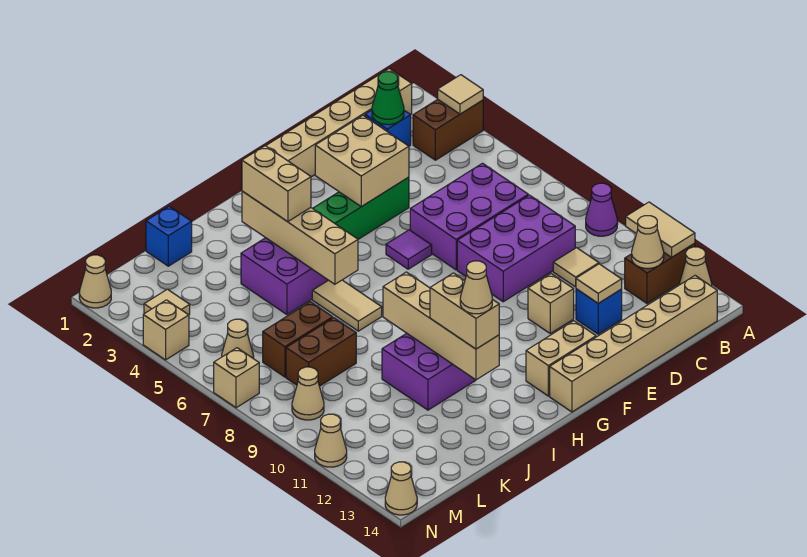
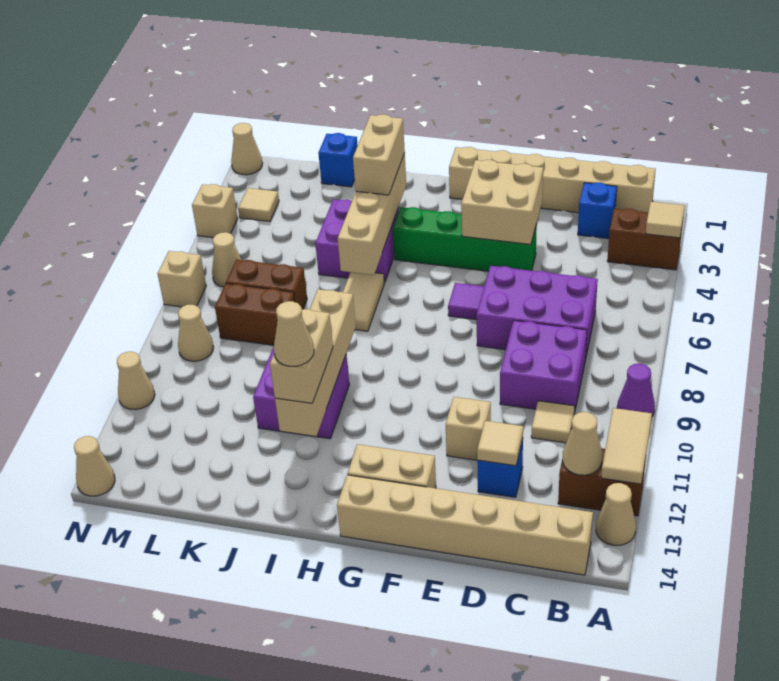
green 1x1 cone [372,72,404,125] -> none
purple 2x3 brick [457,195,575,302] -> purple 2x2 brick [500,320,587,414]

